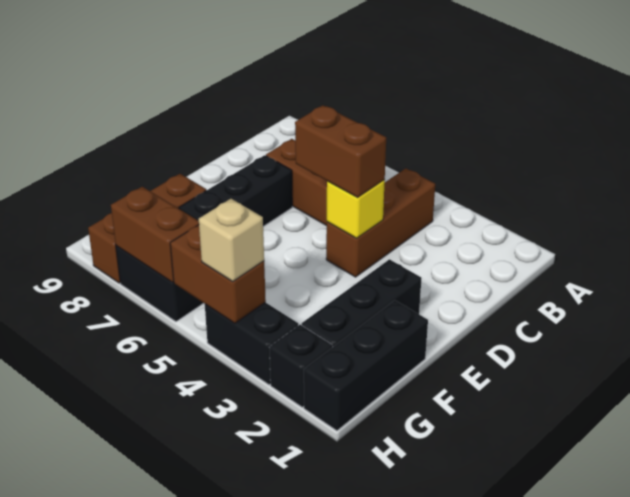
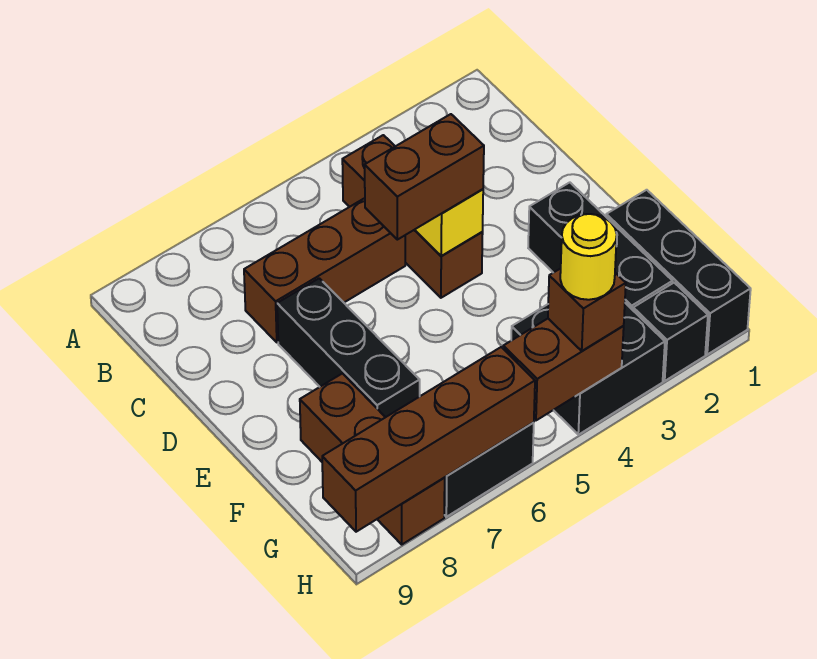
black 1x2 brick [205,302,298,385] -> black 2x2 brick [511,303,665,435]
tan 1x1 brick [199,199,264,282] -> brown 1x1 brick [548,268,626,351]
none -> yellow 1x1 round brick [560,214,617,300]
brown 1x2 brick [111,187,199,283] -> brown 1x4 brick [322,347,535,532]

